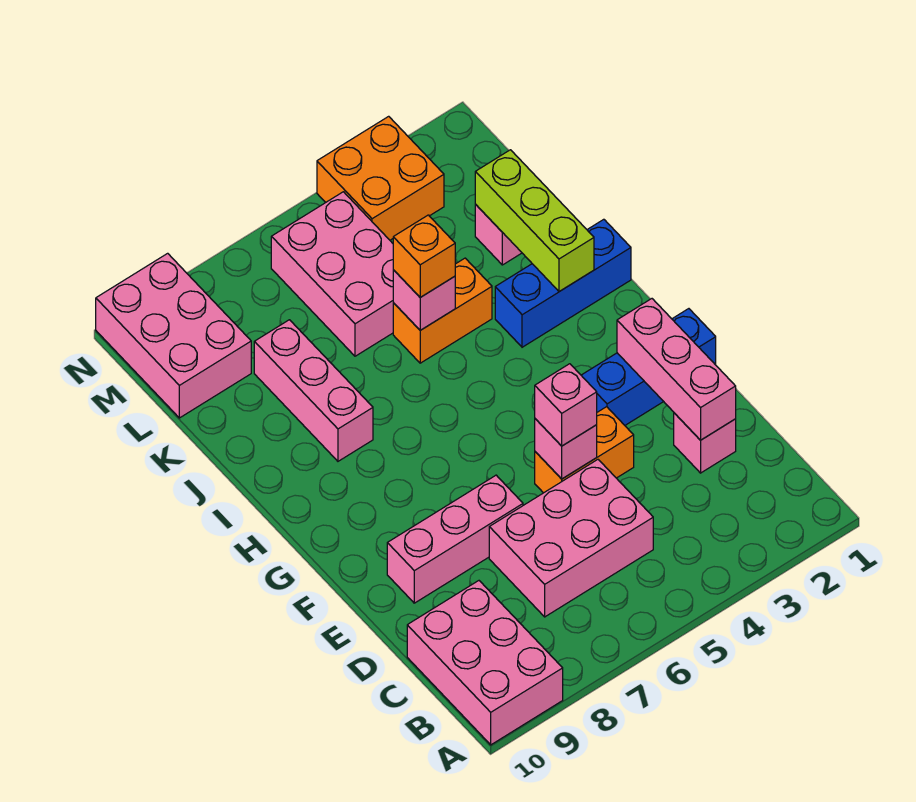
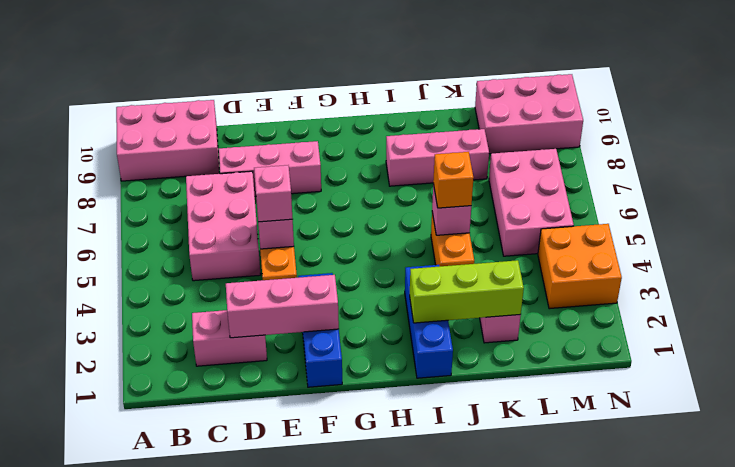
pink 1x1 brick [674,413,736,473] -> pink 1x2 brick [192,310,267,366]
pink 1x3 brick [387,475,523,603] -> pink 1x3 brick turned to [219,141,321,196]
pink 2x3 brick [271,192,393,356] -> pink 2x3 brick turned to [489,149,574,256]

